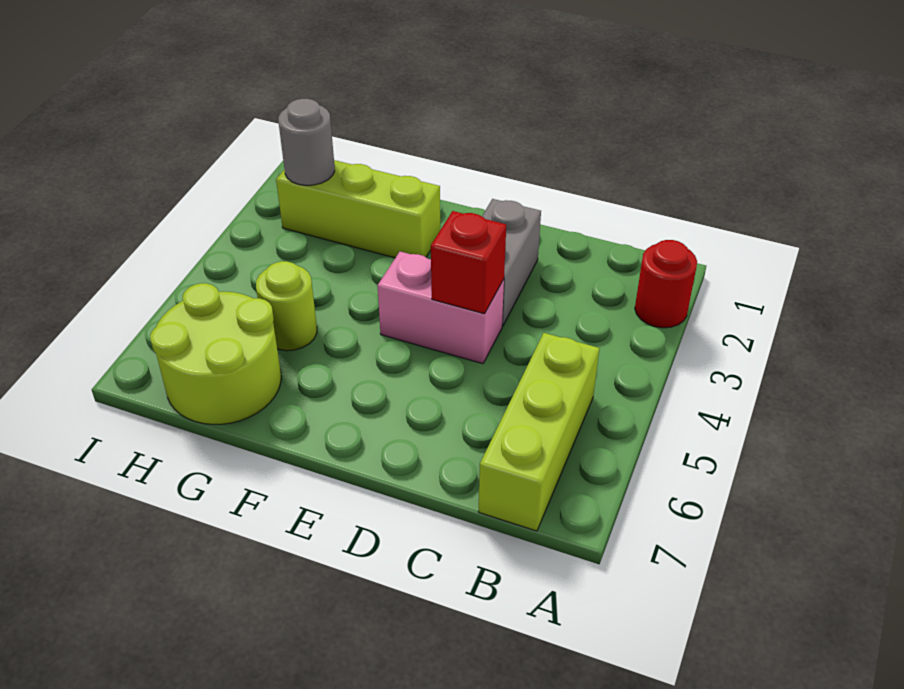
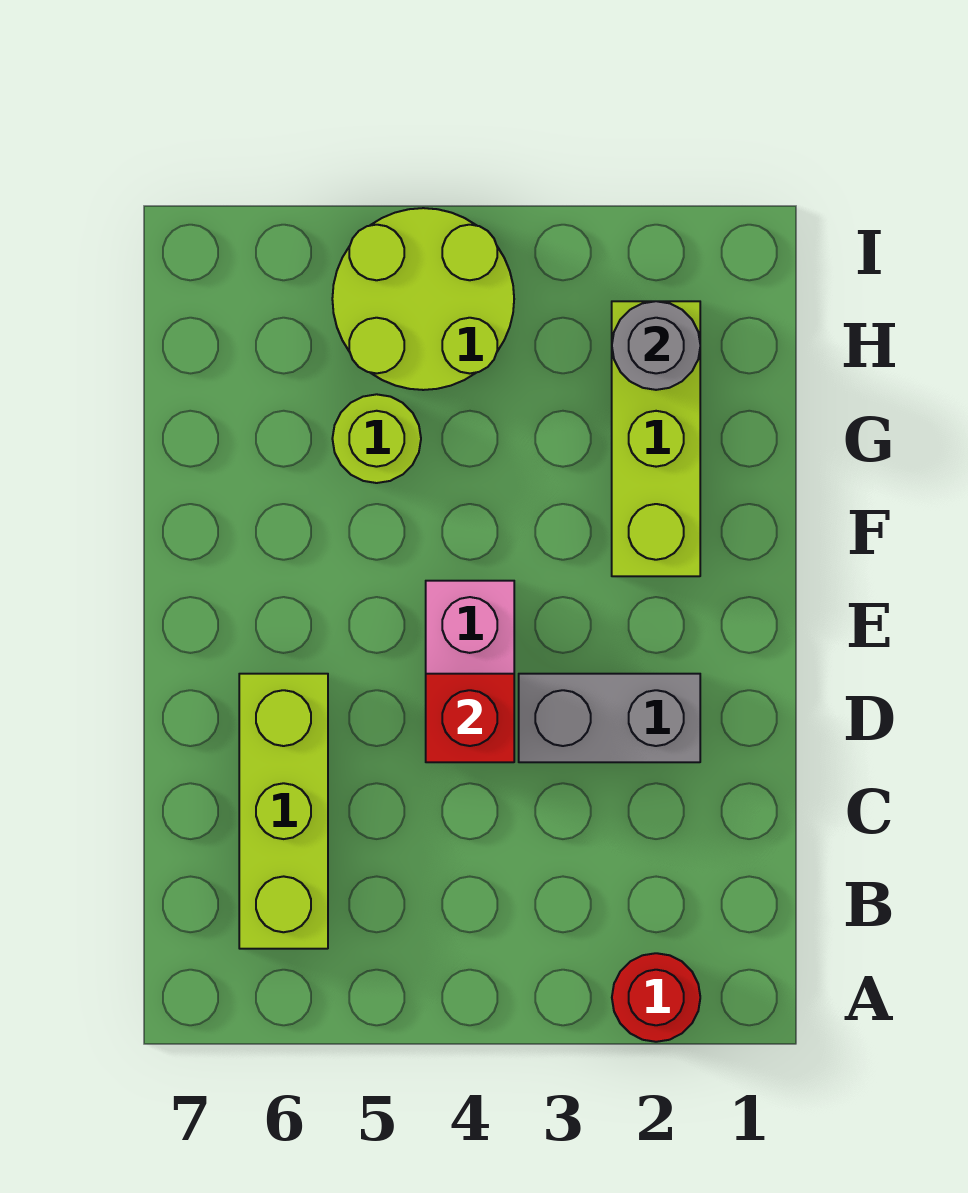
lime 1x3 brick [479,333,599,531] -> lime 1x3 brick turned to [239,674,328,949]
lime 2x2 round brick [150,283,281,424] -> lime 2x2 round brick moved to [332,208,514,390]

